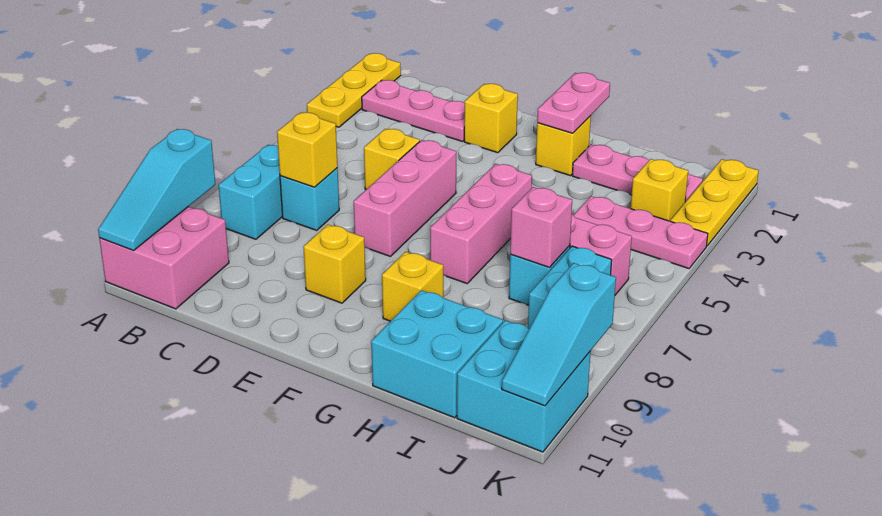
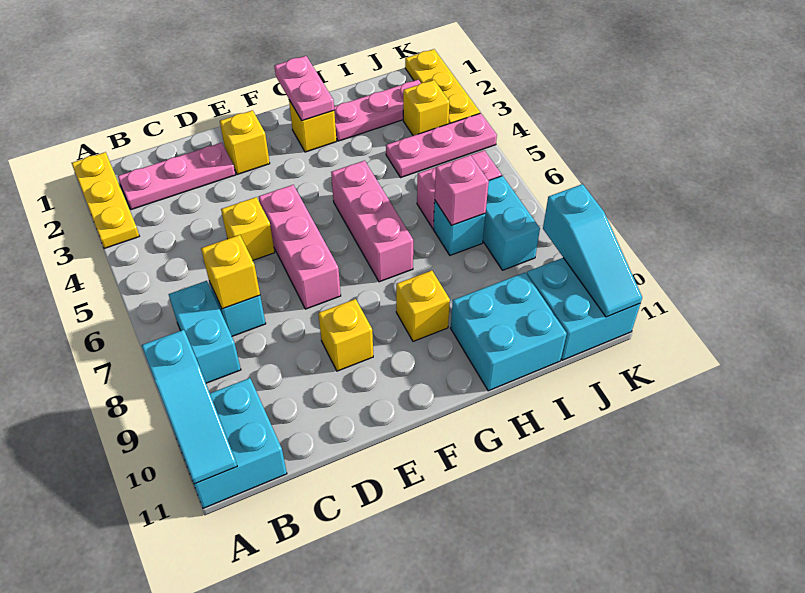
pink 2x2 brick [99,207,229,309] -> cyan 2x2 brick [175,378,287,508]

